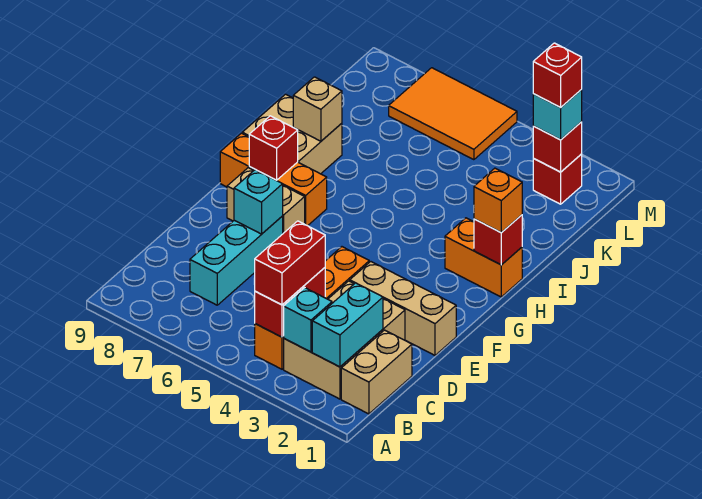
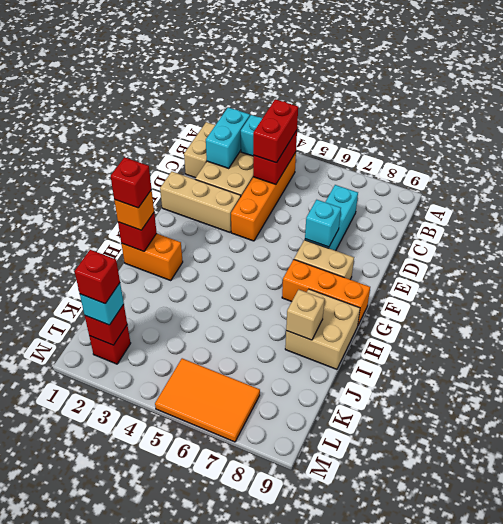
red 1x1 brick [249,116,298,180] -> red 1x1 brick moved to [111,157,152,208]

